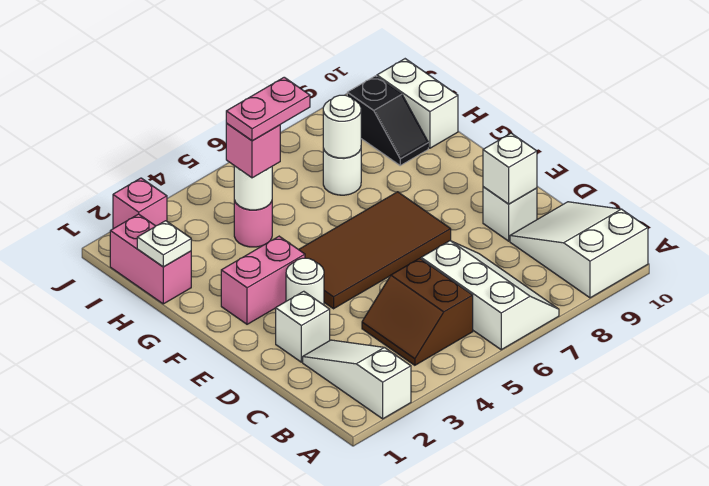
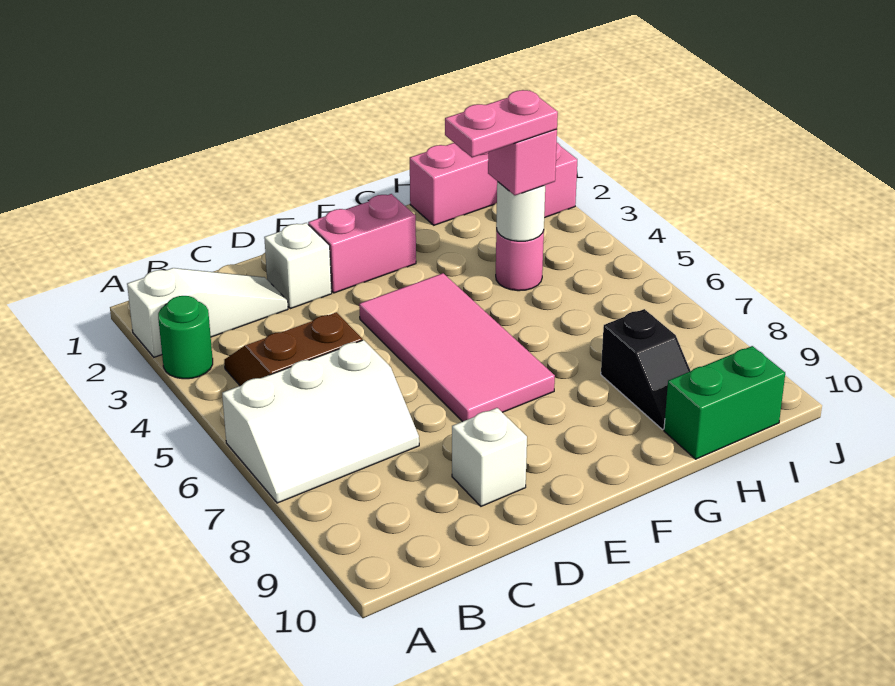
none -> green 1x1 round brick [158,296,213,379]
white 2x3 slope [510,202,648,298] -> none
white 1x1 brick [483,133,537,204] -> none
white 1x1 round brick [286,258,324,305] -> none
brown 2x4 tile [299,192,451,309] -> pink 2x4 tile [359,273,555,422]
pink 1x2 brick [221,236,305,324] -> pink 1x2 brick turned to [308,194,416,293]
white 1x1 plate [137,221,191,267] -> none
pink 1x2 plate [226,77,310,141] -> pink 1x2 plate turned to [445,90,558,158]
white 1x1 round brick [323,149,361,195] -> none
white 1x1 round brick [323,95,361,158] -> none
black 1x2 slope [347,76,428,165] -> black 1x2 slope turned to [601,309,690,430]
white 1x2 brick [377,59,458,148] -> green 1x2 brick [664,346,785,459]

